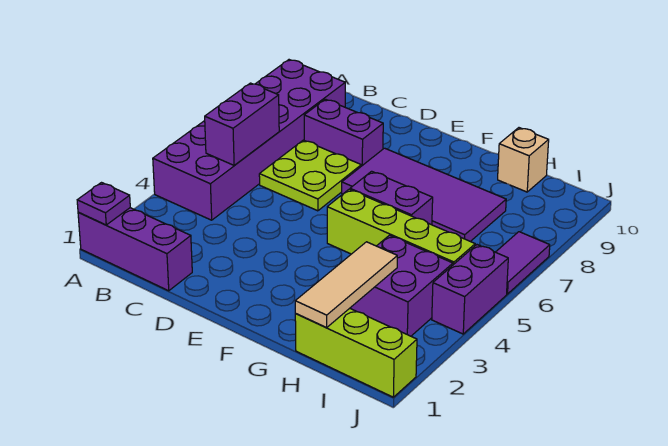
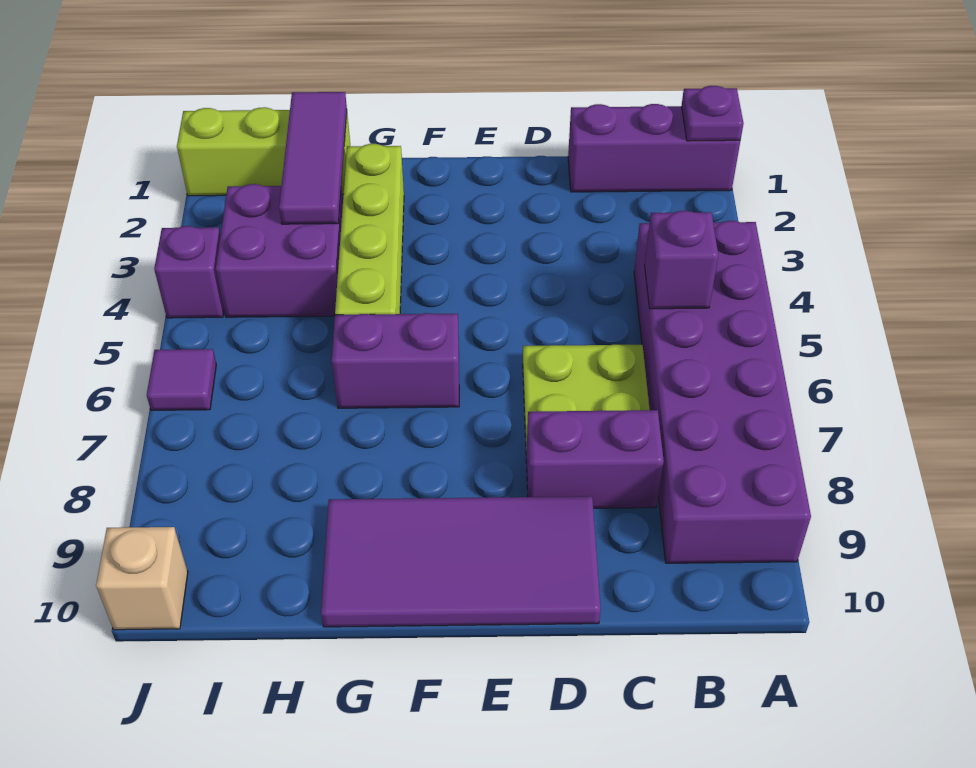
purple 1x2 brick [205,83,279,165] -> purple 1x1 brick [645,211,718,309]
purple 2x4 tile [342,148,506,241] -> purple 2x4 tile moved to [321,496,601,627]
lime 1x4 brick [327,189,475,265] -> lime 1x4 brick turned to [335,144,404,315]
tan 1x3 tile [295,242,397,327] -> purple 1x3 tile [279,92,347,224]
tan 1x1 brick [498,128,549,192] -> tan 1x1 brick moved to [96,527,188,630]
purple 1x2 brick [432,245,508,334] -> purple 1x1 brick [154,226,224,318]
purple 1x2 tile [496,232,550,294] -> purple 1x1 tile [147,349,216,410]

